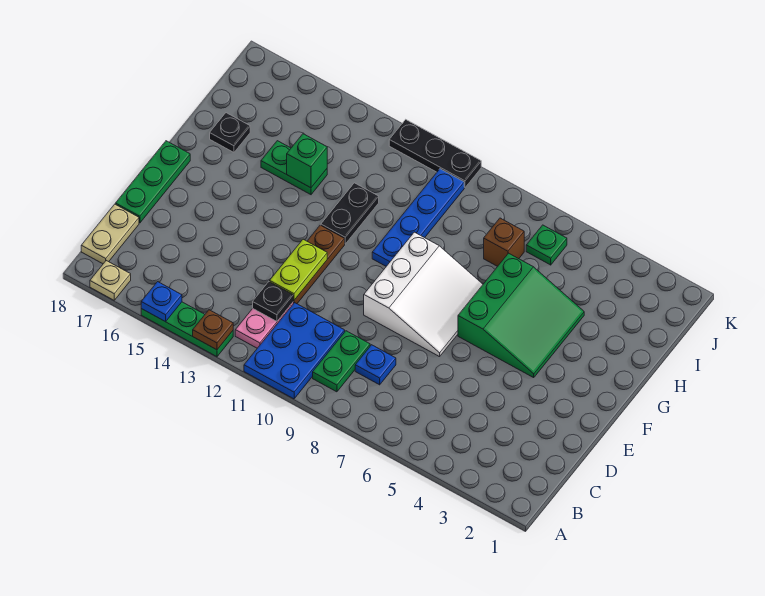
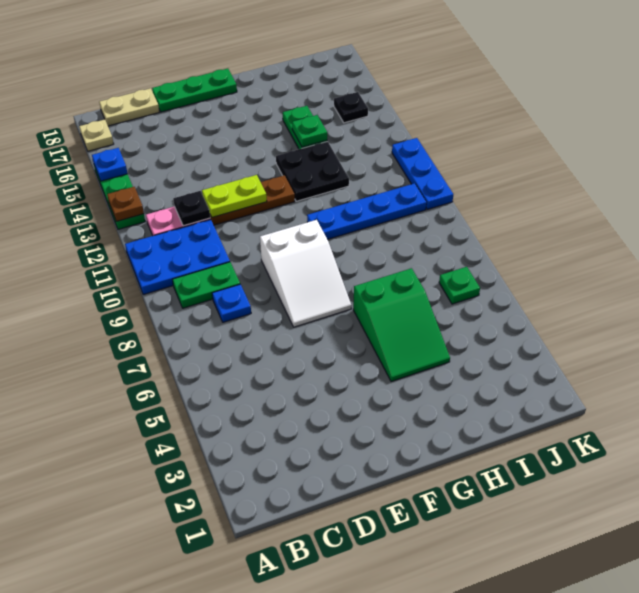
white 3x3 slope [364,232,483,357] -> white 2x3 slope [260,220,351,327]
green 3x3 slope [458,253,584,378] -> green 2x3 slope [353,268,450,382]
black 1x2 plate [321,183,379,244] -> black 2x2 plate [276,141,349,201]
green 1x1 brick [287,134,327,188] -> green 1x1 plate [292,115,327,147]
black 1x1 plate [210,113,250,152] -> black 1x1 plate moved to [334,92,368,123]
brown 1x1 brick [484,218,524,266] -> none
black 1x3 plate [389,120,481,187] -> blue 1x3 plate [392,138,453,209]

